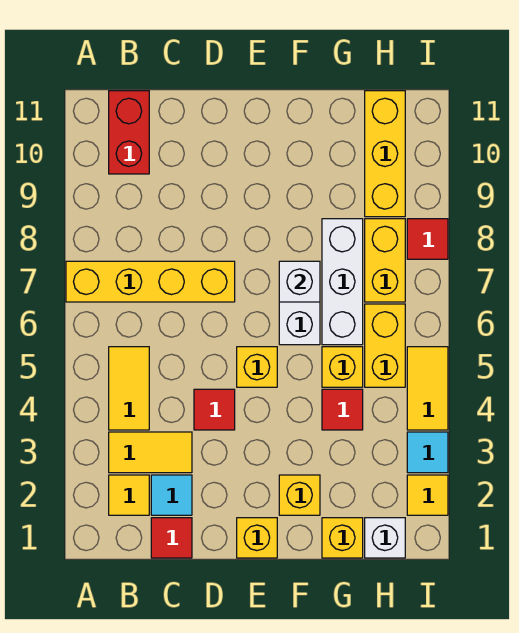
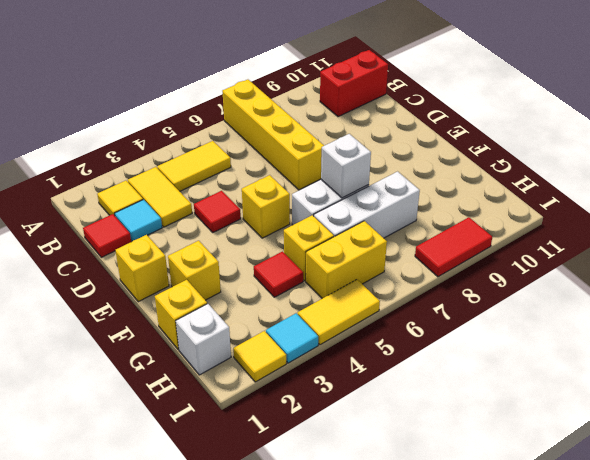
yellow 1x2 brick [365,219,405,302] -> none
yellow 1x3 brick [365,91,405,217] -> none
red 1x1 tile [407,219,448,259] -> red 1x2 tile [415,217,492,277]

